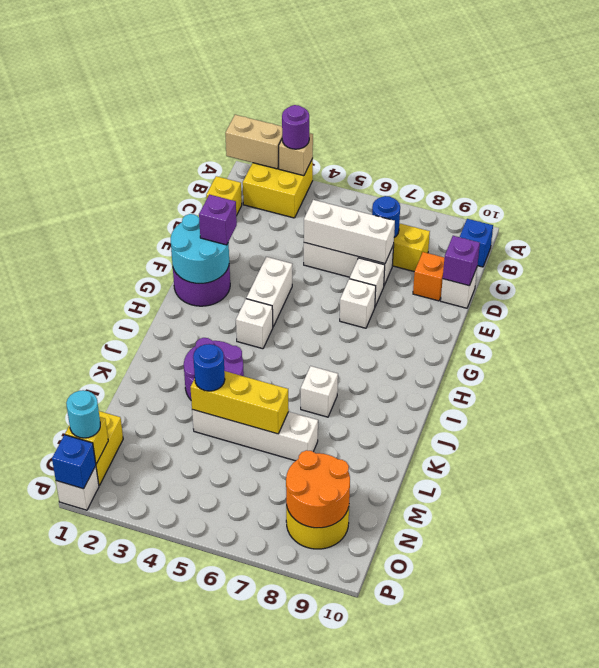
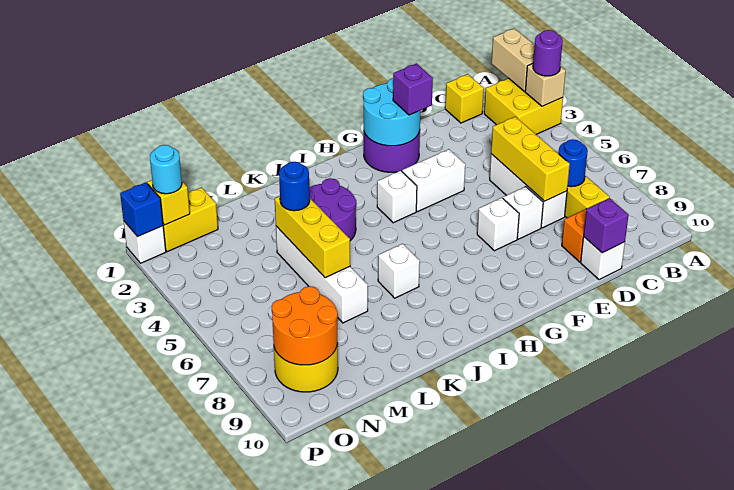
blue 1x1 brick [460,219,493,267] -> none
white 1x3 brick [304,200,395,263] -> yellow 1x3 brick [491,117,570,201]

